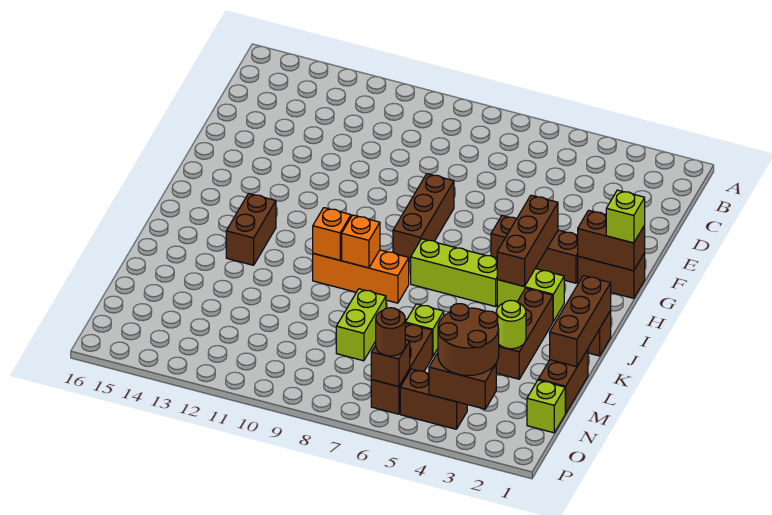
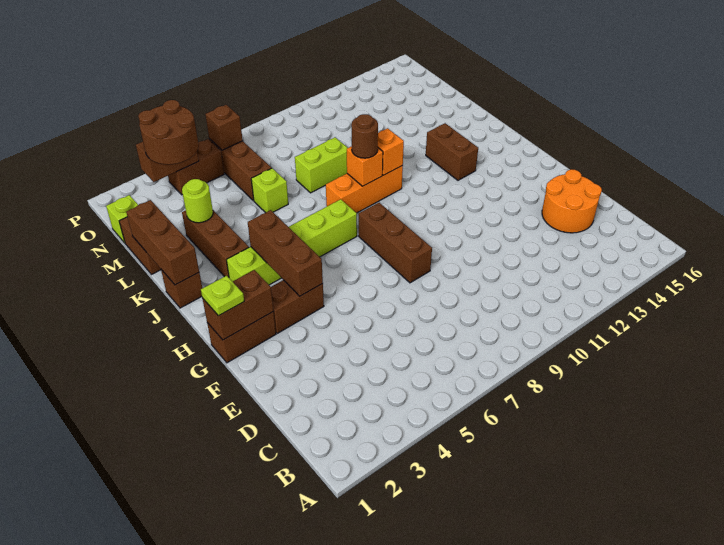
none -> orange 2x2 round brick [542,169,602,233]
lime 1x1 brick [606,190,645,243] -> lime 1x1 plate [201,276,244,316]
brown 1x3 brick [491,216,578,283] -> brown 1x2 brick [271,280,324,333]
lime 1x2 brick [336,289,386,361] -> lime 1x2 brick turned to [295,137,348,193]
brown 1x1 round brick [376,308,405,356] -> brown 1x1 round brick moved to [351,114,378,158]

